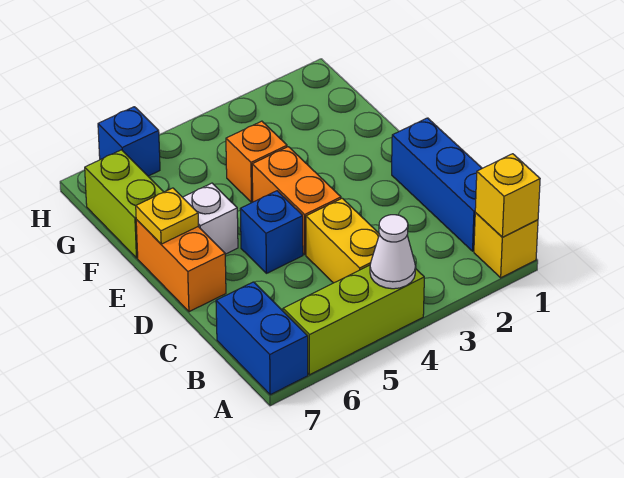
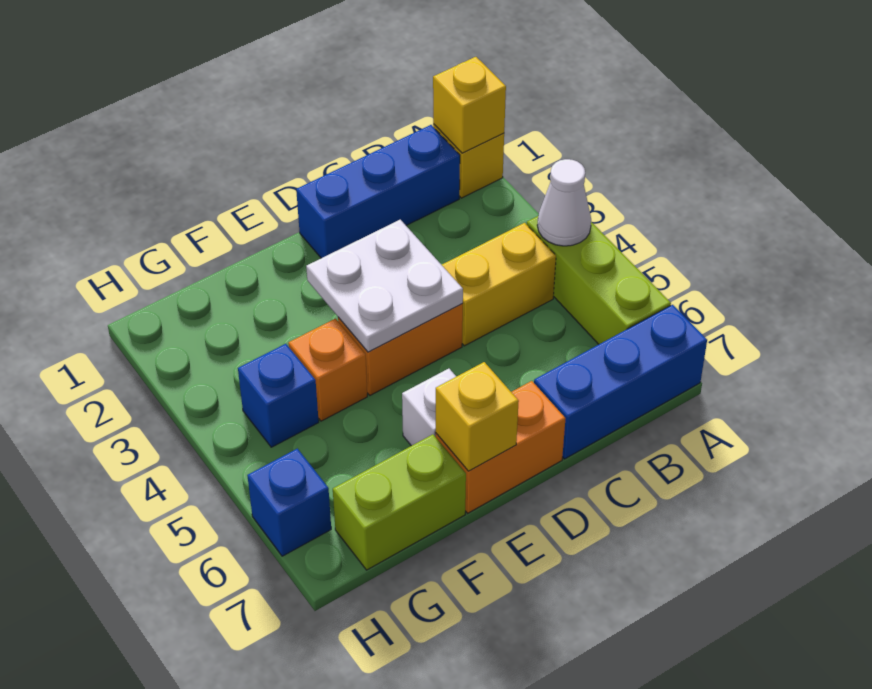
blue 1x2 brick [216,282,308,395] -> blue 1x3 brick [534,305,707,459]
none -> white 2x2 plate [306,220,463,352]
blue 1x1 brick [240,191,303,273] -> blue 1x1 brick moved to [238,344,319,447]
yellow 1x1 plate [136,188,198,244] -> yellow 1x1 brick [436,362,519,471]

